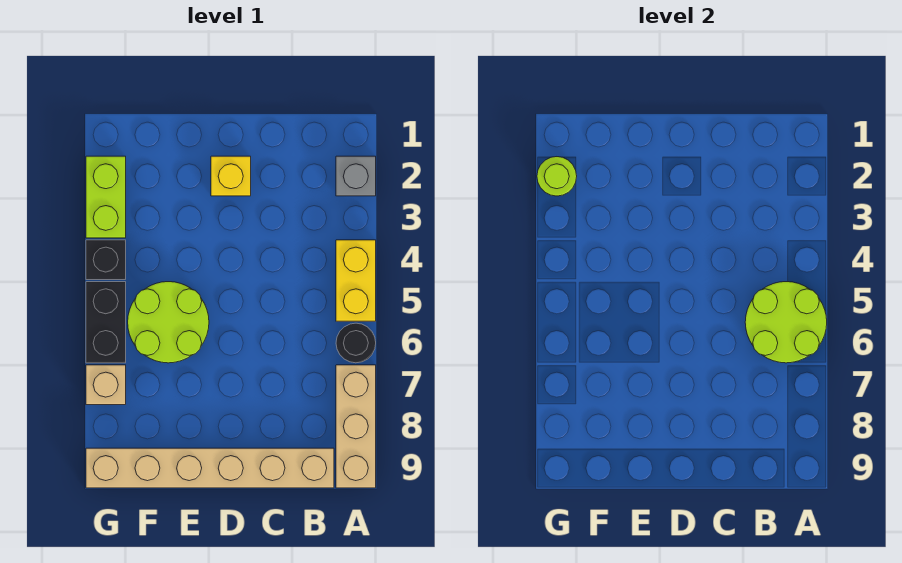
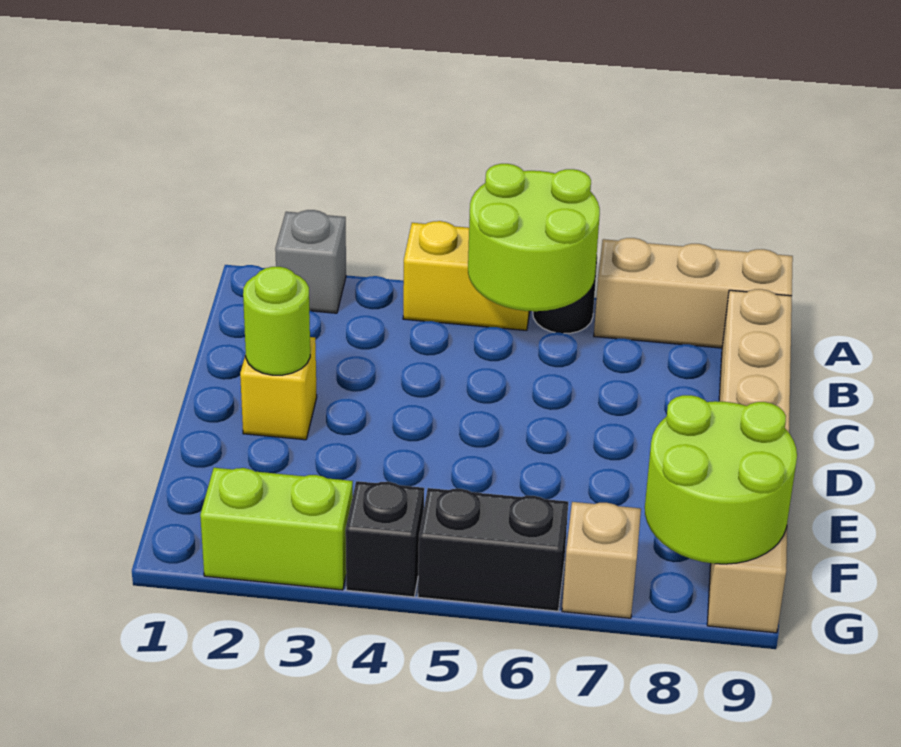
lime 2x2 round brick [128,282,209,363] -> lime 2x2 round brick moved to [645,395,797,564]
lime 1x1 round brick [537,157,577,196] -> lime 1x1 round brick moved to [243,267,310,375]

